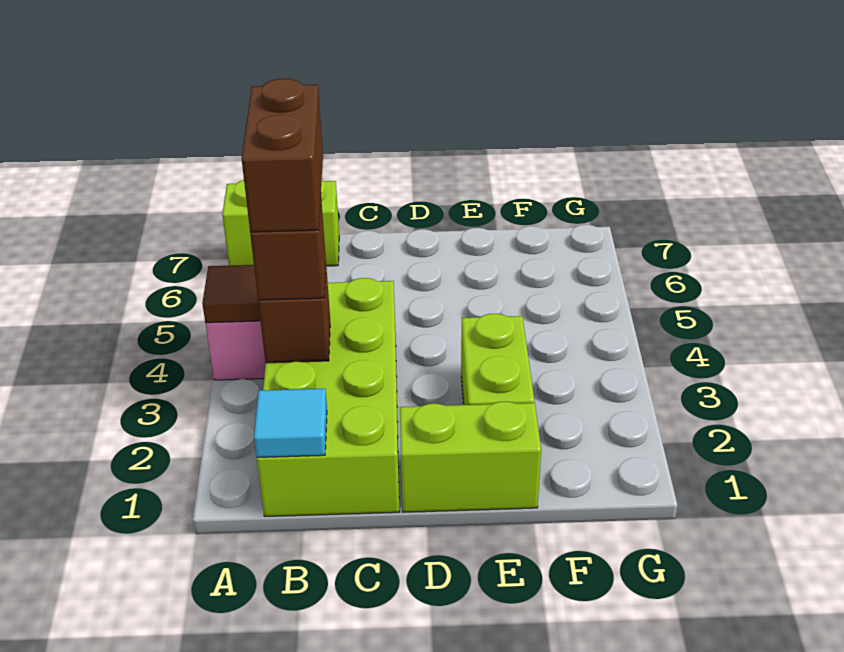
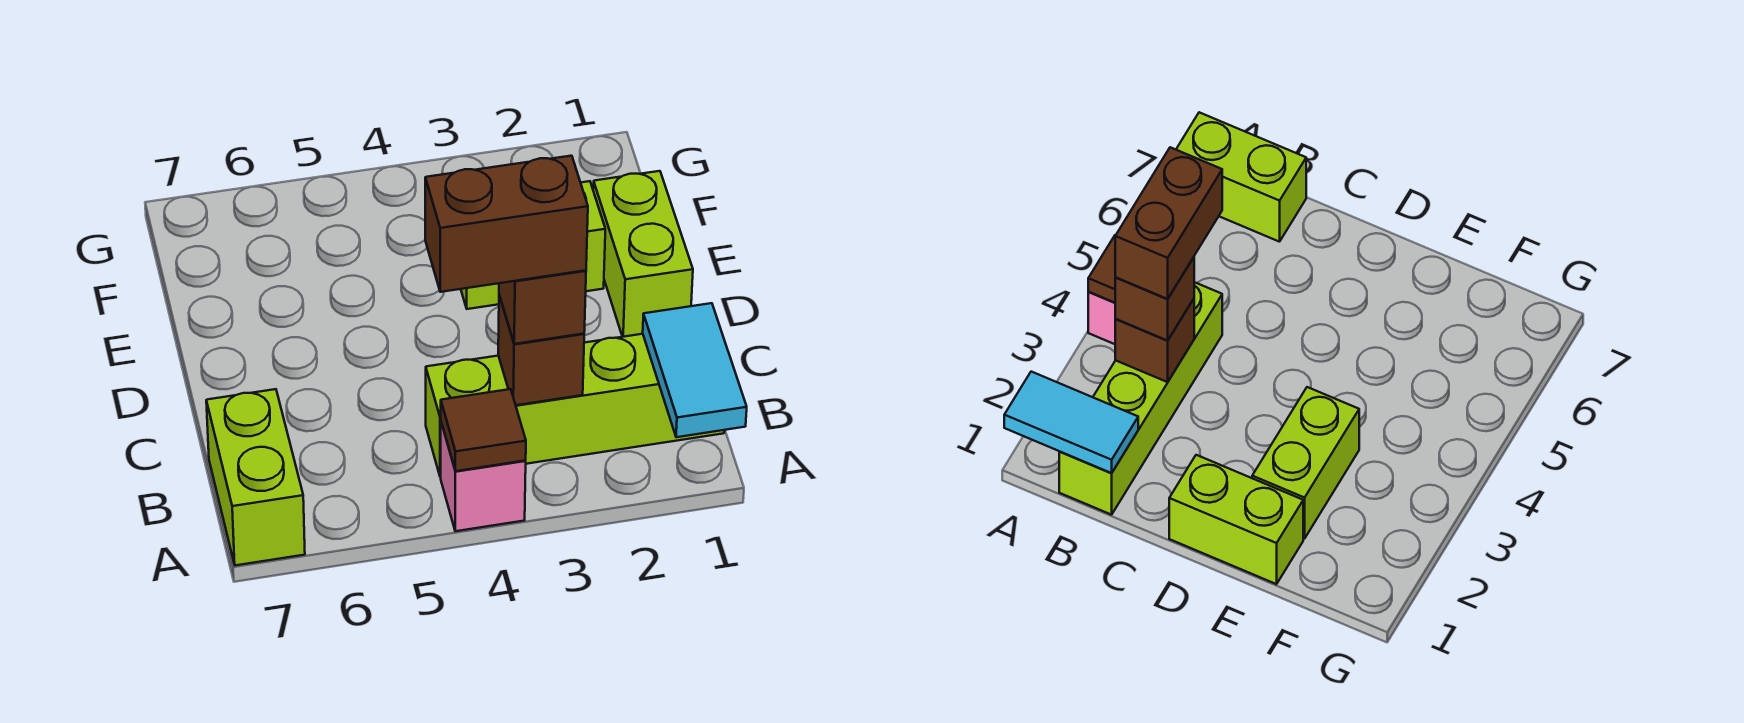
lime 2x4 brick [257,278,399,516] -> lime 1x4 brick [426,334,725,477]
cyan 1x1 tile [254,389,327,457] -> cyan 1x2 tile [643,303,747,437]

